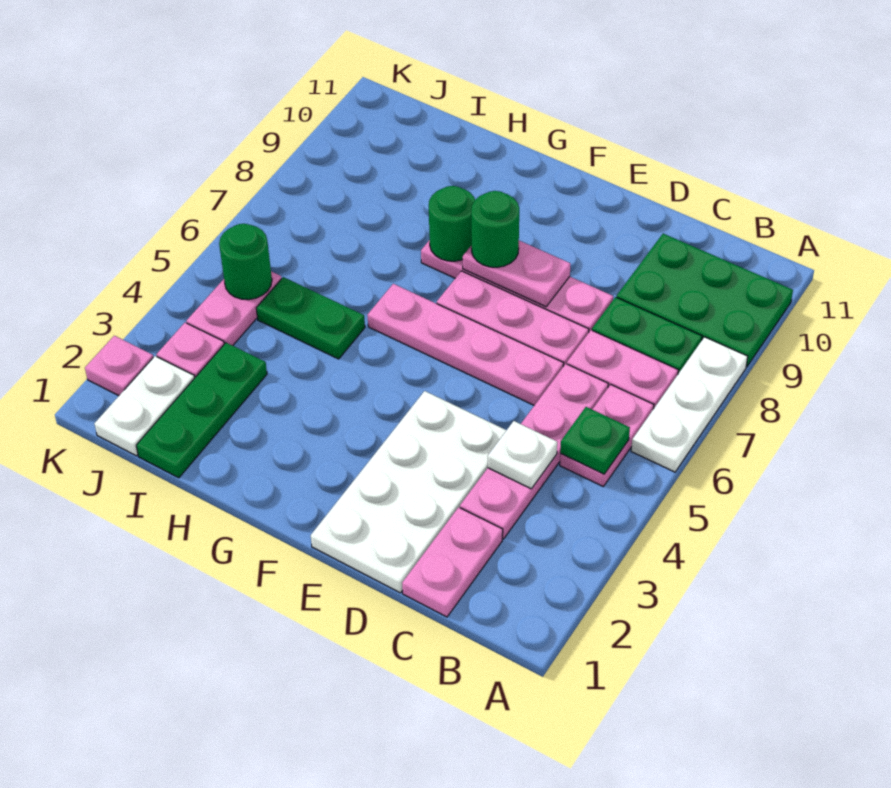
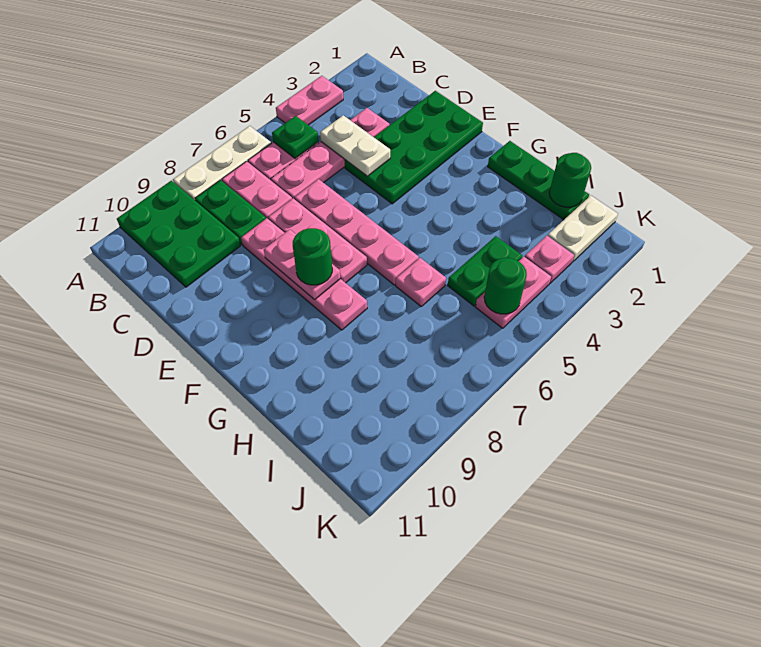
pink 1x2 plate [402,507,503,617] -> pink 1x2 plate moved to [276,76,343,125]
white 1x1 plate [488,421,557,489] -> white 1x2 plate [320,115,390,176]
white 2x4 plate [311,391,506,593] -> green 2x4 plate [344,91,483,204]
green 1x1 round brick [429,186,475,261] -> green 1x1 round brick moved to [549,153,591,207]
green 1x2 plate [256,277,365,359] -> green 1x2 plate turned to [448,236,522,306]
green 1x3 plate [136,343,267,478] -> green 1x3 plate turned to [488,141,589,220]
pink 1x1 plate [85,336,153,396] -> pink 1x1 plate moved to [396,258,446,306]

